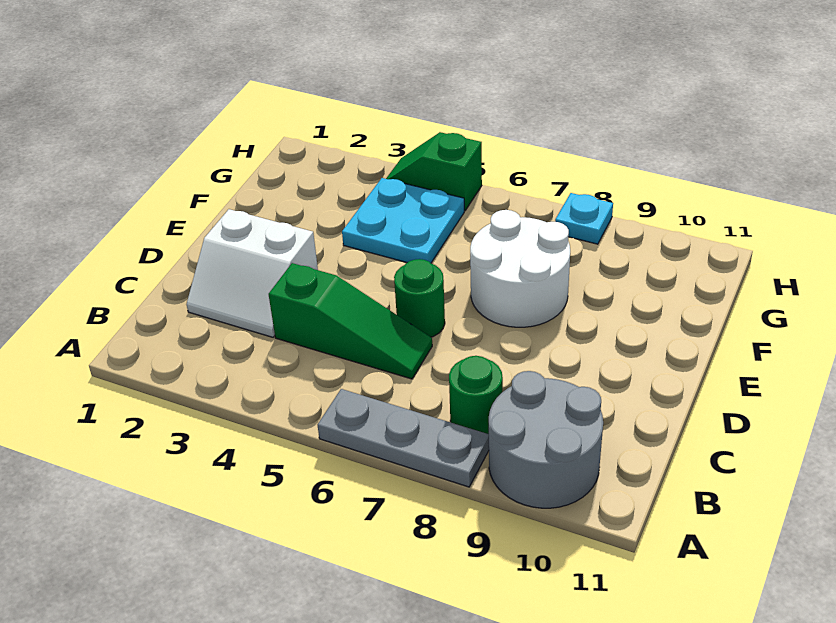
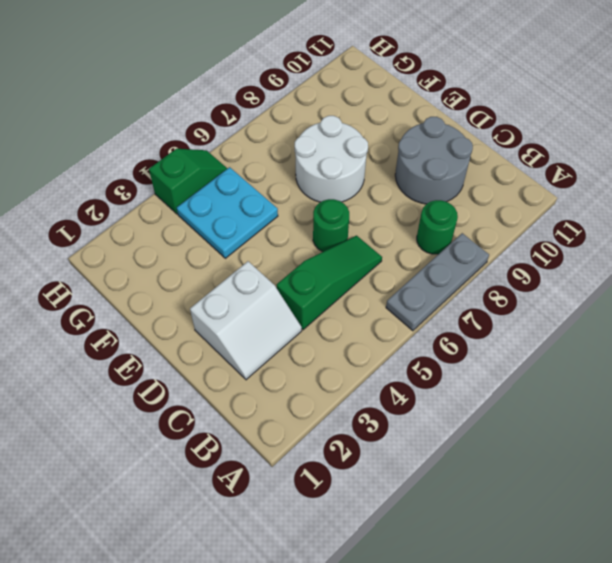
grey 2x2 round brick [489,371,603,508] -> grey 2x2 round brick moved to [395,117,473,204]
green 1x2 slope [386,132,482,211] -> green 1x2 slope turned to [149,149,228,214]
cyan 1x1 plate [555,193,613,244] -> none

